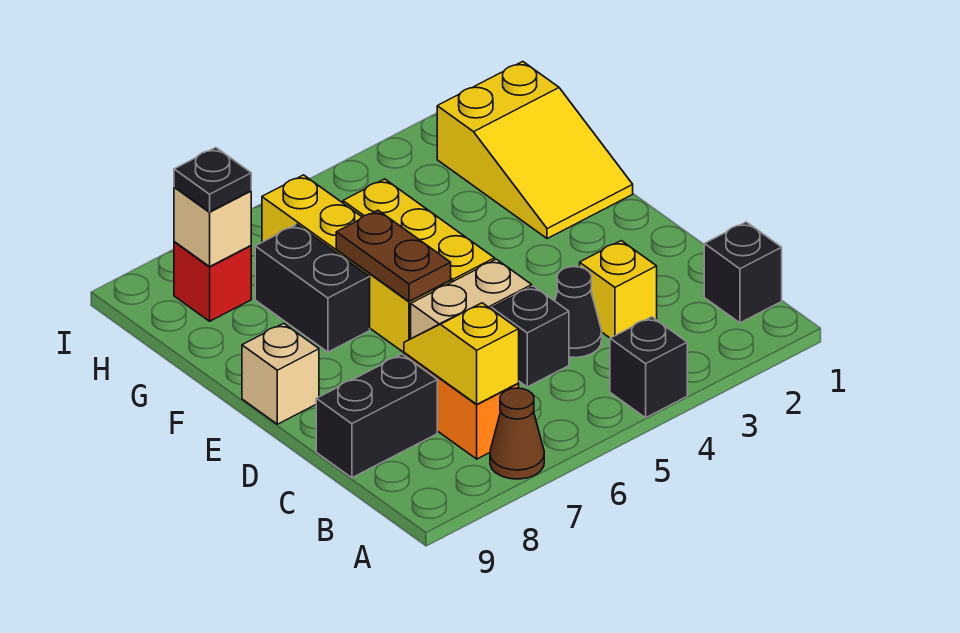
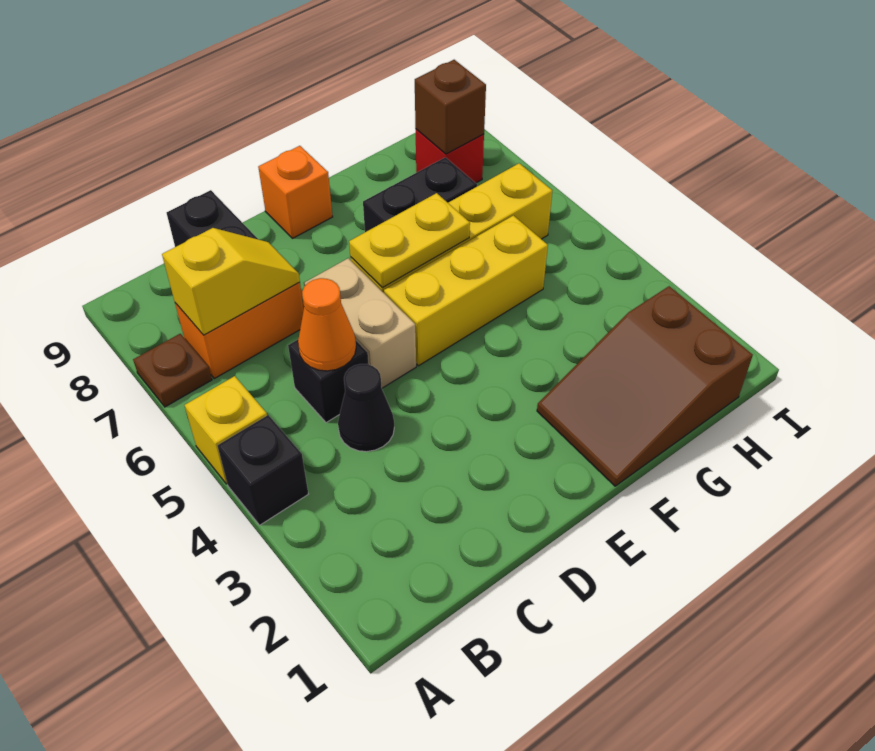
brown 1x1 cone [490,388,544,479] -> brown 1x1 plate [133,334,212,407]
black 1x1 brick [704,222,782,323] -> none
yellow 1x1 brick [580,241,657,338] -> yellow 1x1 brick moved to [185,376,267,484]
none -> orange 1x1 cone [298,278,356,371]
brown 1x2 plate [336,210,451,301] -> yellow 1x2 plate [349,193,470,288]
tan 1x1 brick [242,323,319,424] -> orange 1x1 brick [258,146,333,238]
yellow 2x3 slope [437,62,633,239] -> brown 2x3 slope [537,286,753,486]
tan 1x1 brick [174,187,251,267] -> brown 1x1 brick [415,60,486,154]
black 1x1 plate [174,148,251,212] -> none

